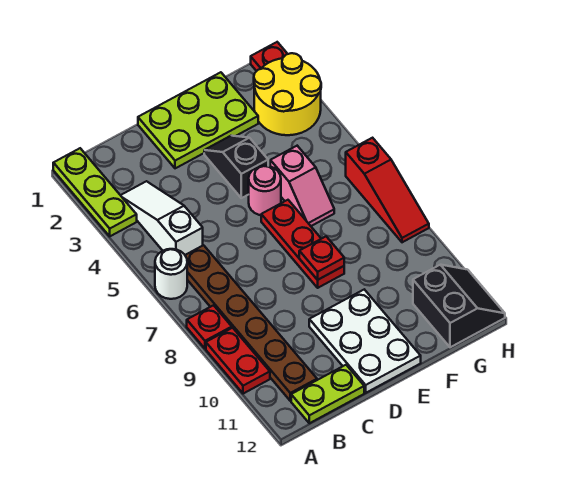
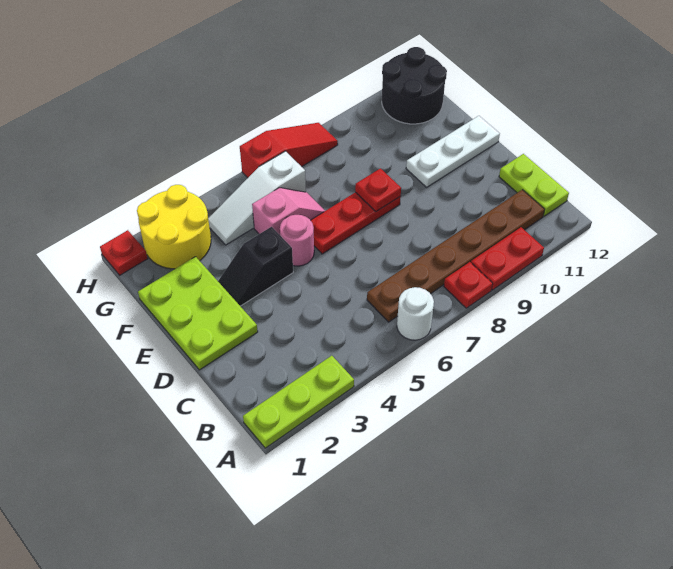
white 1x3 slope [121,181,203,255] -> white 1x3 slope moved to [208,151,306,245]
white 2x3 plate [309,290,421,393] -> white 1x3 plate [406,116,500,187]
black 2x2 slope [413,265,505,347] -> black 2x2 round brick [382,47,447,124]

